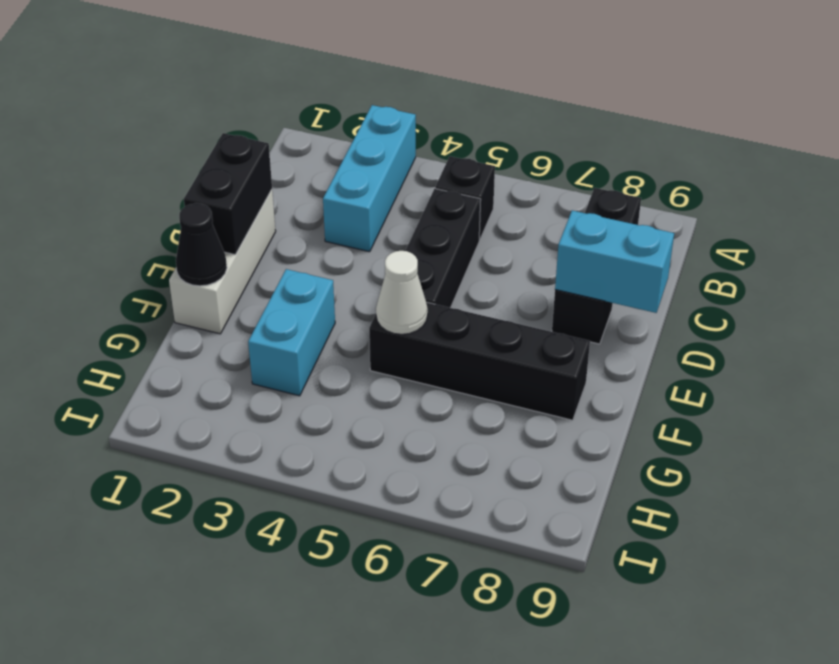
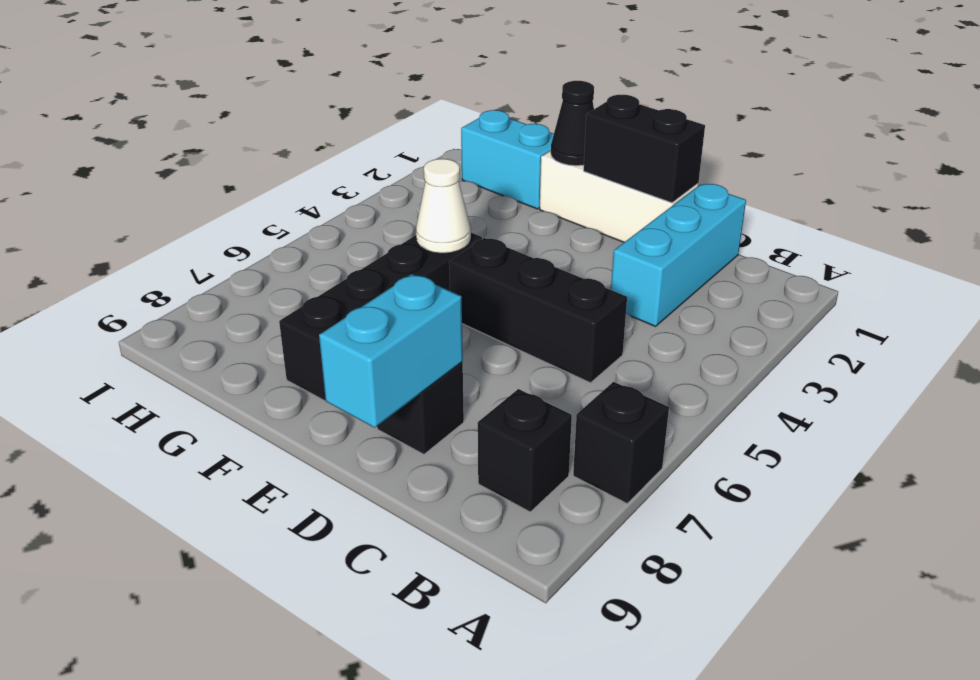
cyan 1x3 brick [323,105,416,252] -> cyan 1x3 brick turned to [611,184,746,326]
black 1x1 brick [435,156,495,240] -> black 1x1 brick moved to [573,382,669,503]
cyan 1x2 brick [248,269,335,396] -> cyan 1x2 brick moved to [461,110,554,209]

